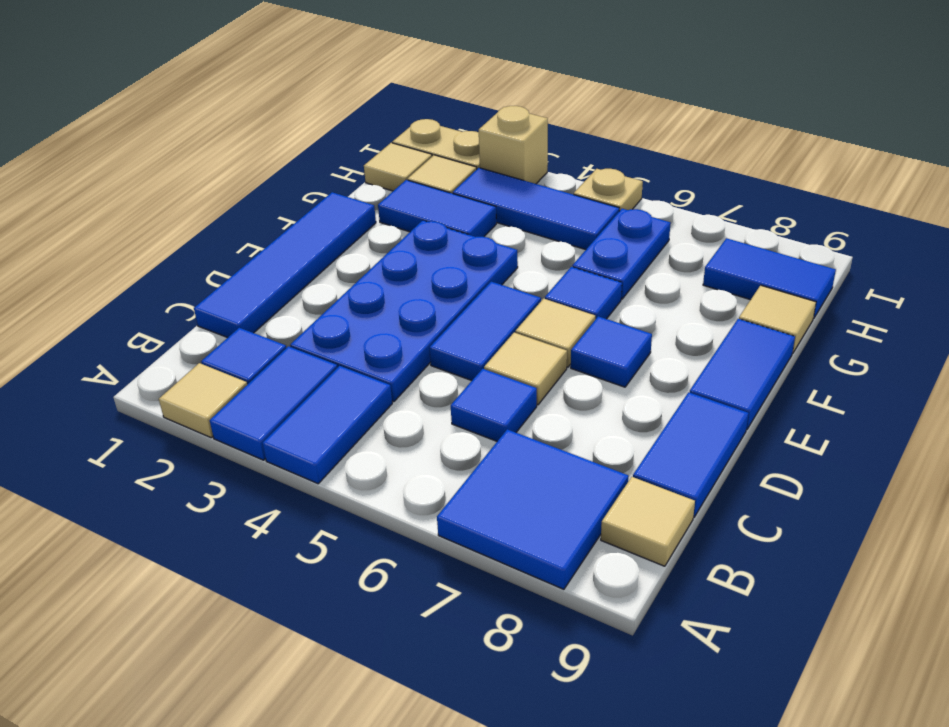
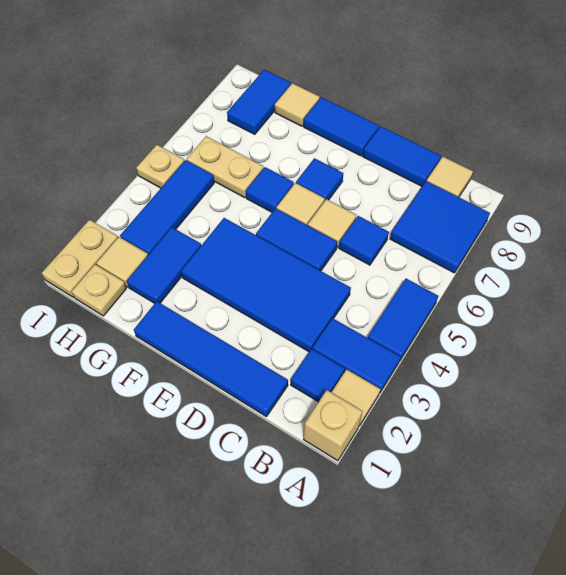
blue 1x2 tile [263,366,392,484] -> blue 1x2 tile turned to [368,279,438,360]
blue 2x4 plate [290,220,518,402] -> blue 2x4 tile [181,218,351,352]
blue 1x2 plate [572,209,671,299] -> tan 1x2 plate [187,136,263,198]
tan 1x1 tile [364,143,432,191] -> tan 1x1 plate [72,264,126,316]
tan 1x1 brick [479,106,548,184] -> tan 1x1 brick moved to [304,390,362,461]

